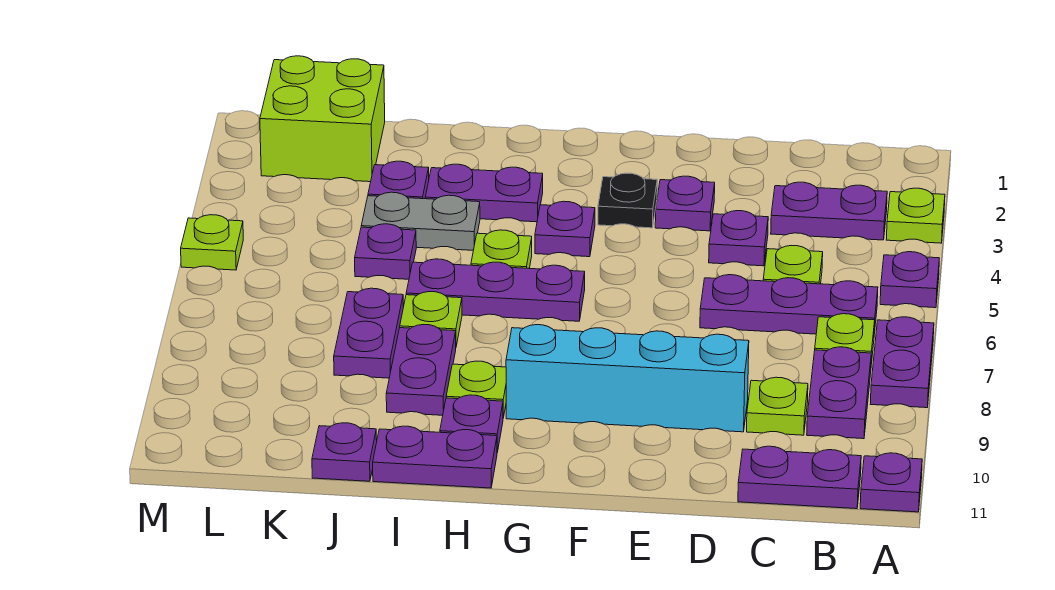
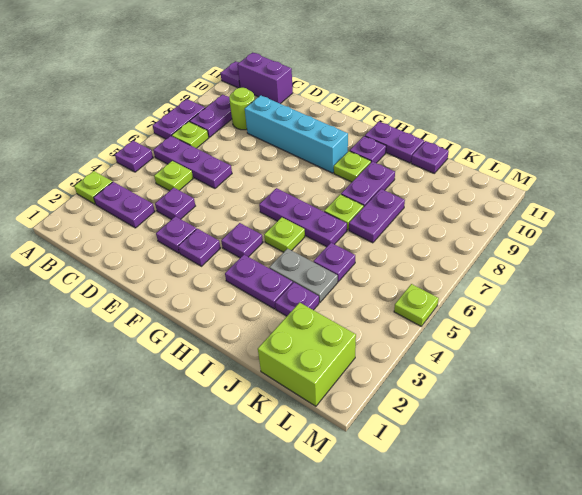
purple 1x2 plate [738,446,861,509] -> purple 1x2 brick [237,53,293,104]
lime 1x1 plate [747,377,808,435] -> lime 1x1 round brick [229,88,255,130]
black 1x1 plate [598,173,657,228] -> purple 1x1 plate [178,229,220,266]

